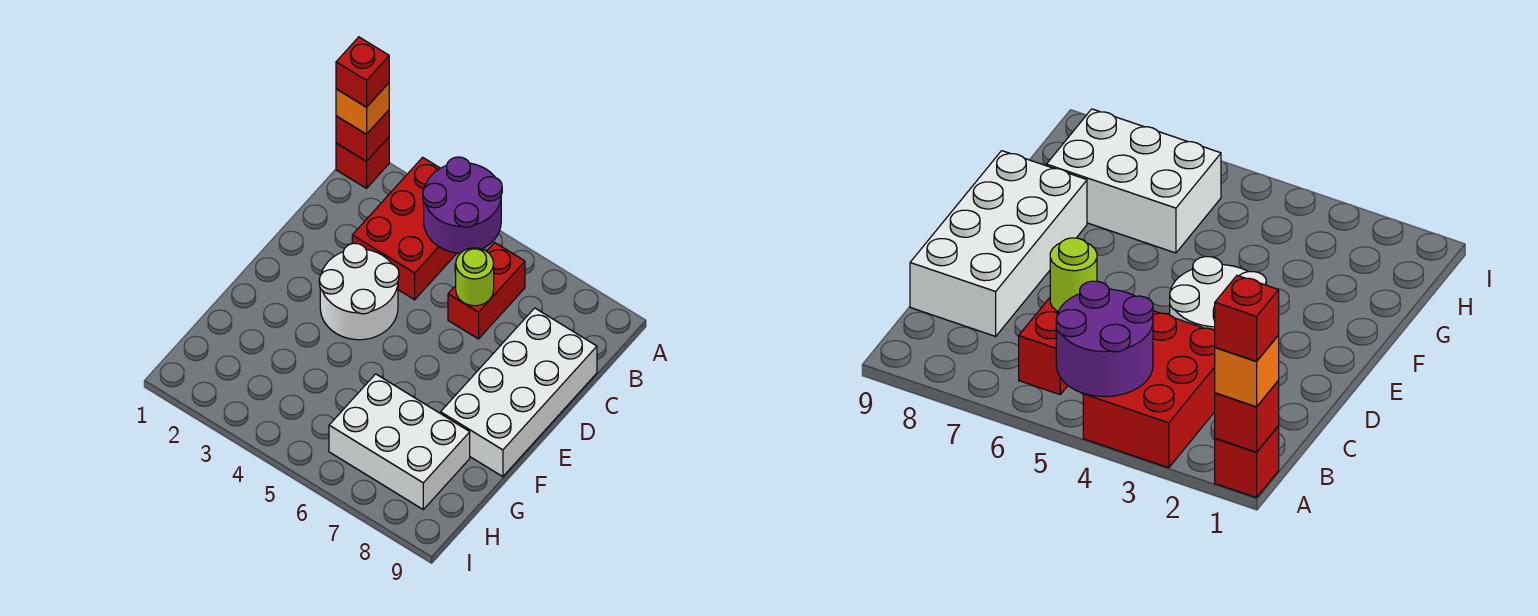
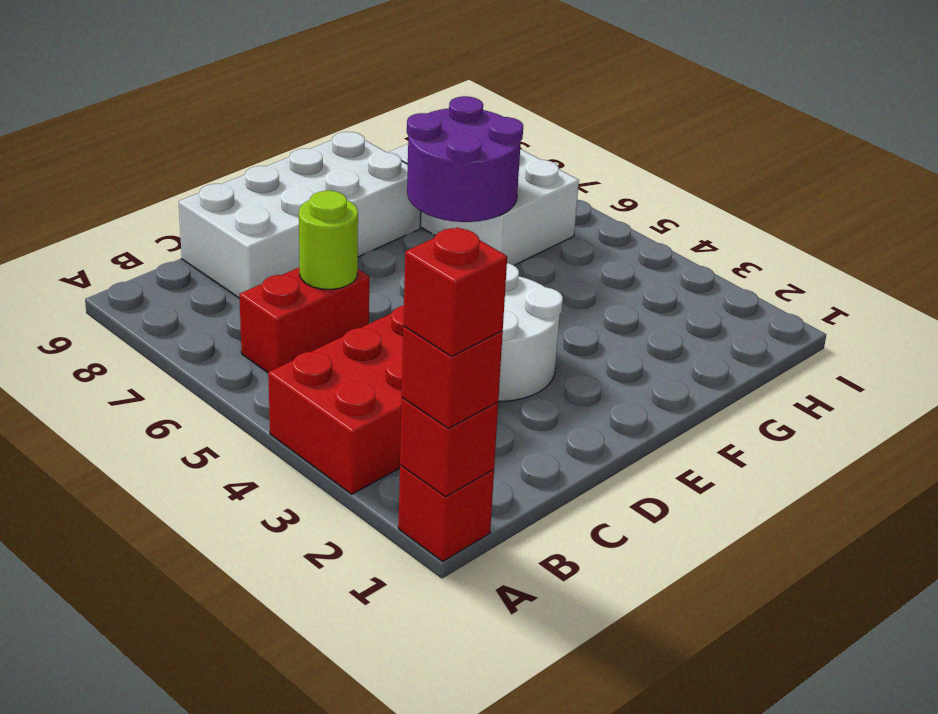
orange 1x1 brick [336,83,389,134] -> red 1x1 brick [402,327,503,429]
purple 2x2 round brick [423,157,502,253] -> purple 2x2 round brick moved to [407,96,523,222]

